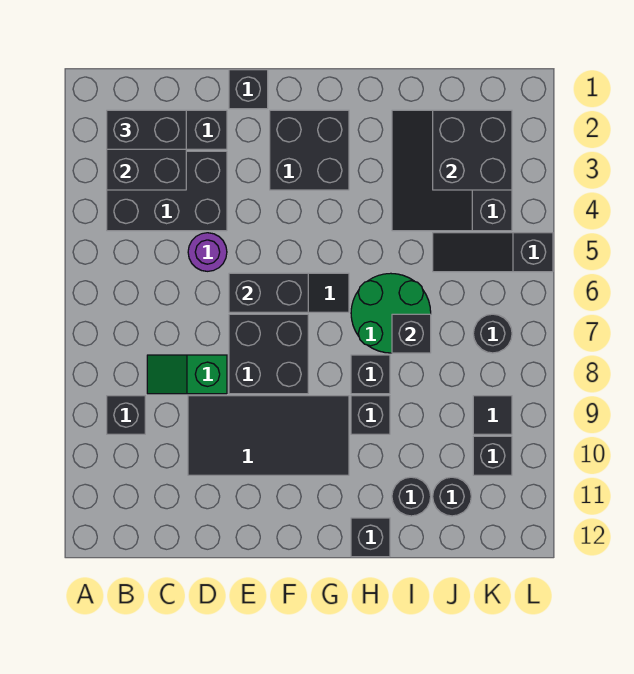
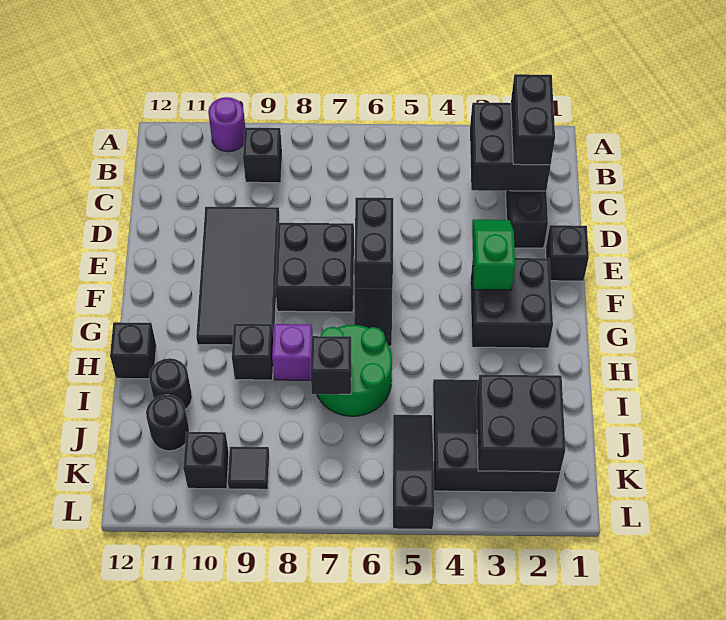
black 2x3 brick [107,151,227,231] -> none
green 1x2 slope [147,355,227,394] -> green 1x2 slope moved to [472,220,515,290]
purple 1x1 round brick [188,233,227,271] -> purple 1x1 round brick moved to [208,97,245,152]
black 1x1 brick [351,355,390,394] -> purple 1x1 brick [272,324,313,380]
black 1x1 round brick [473,314,512,353] -> none

